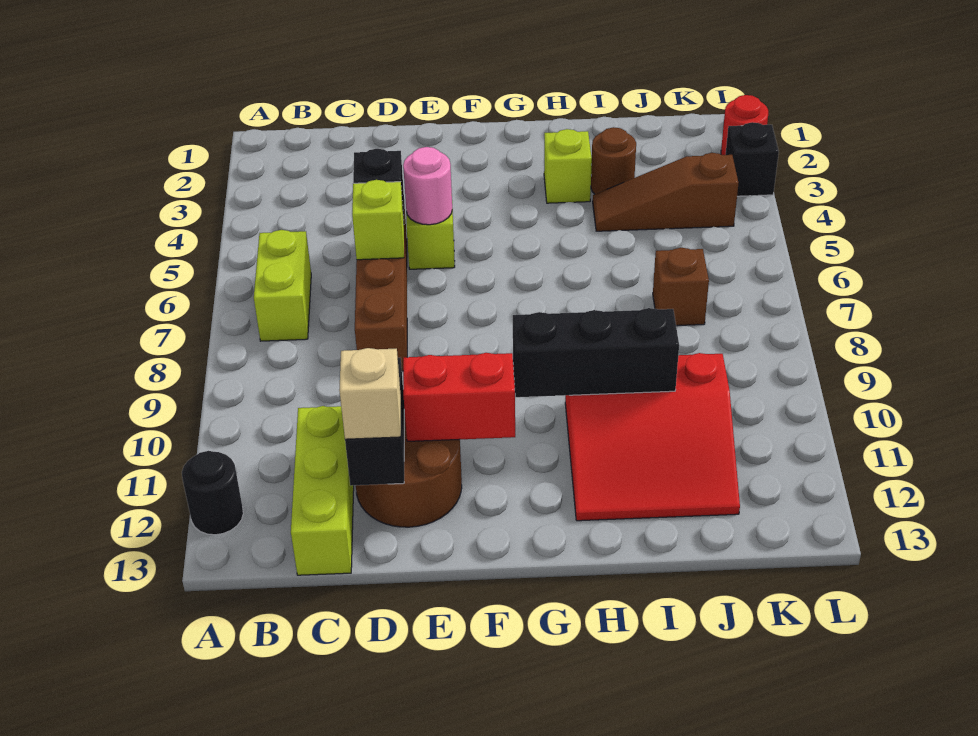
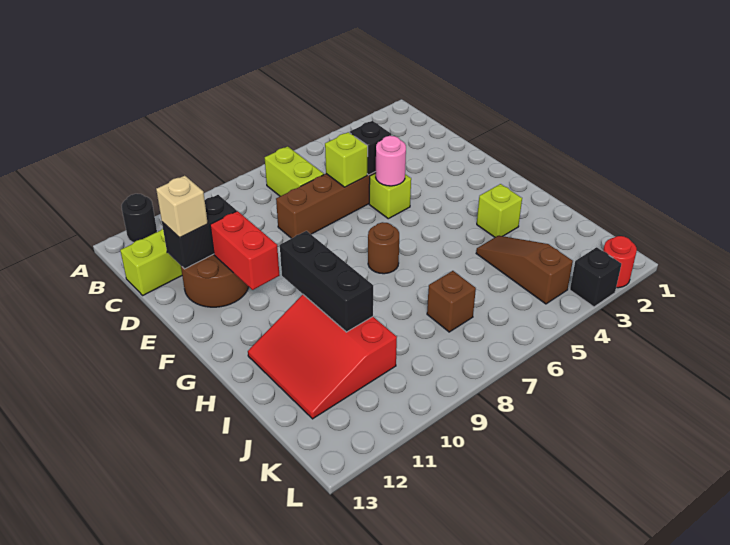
lime 1x2 brick [254,230,311,341] -> lime 1x2 brick turned to [265,146,324,196]
brown 1x1 round brick [591,127,636,194] -> brown 1x1 round brick moved to [368,222,399,274]

